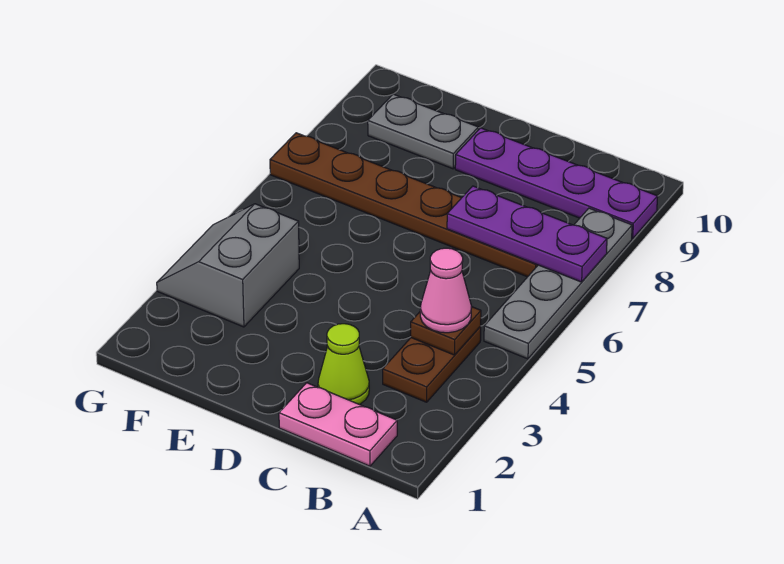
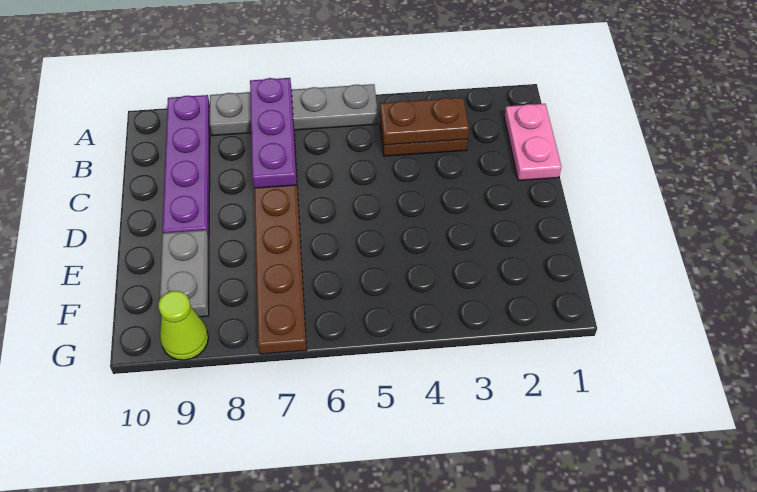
brown 1x1 plate [411,307,481,355] -> brown 1x2 plate [380,98,469,145]
pink 1x1 cone [420,248,472,333] -> none
lime 1x1 cone [318,324,369,404] -> lime 1x1 cone moved to [159,291,208,360]
grey 2x2 slope [157,204,299,327] -> none

